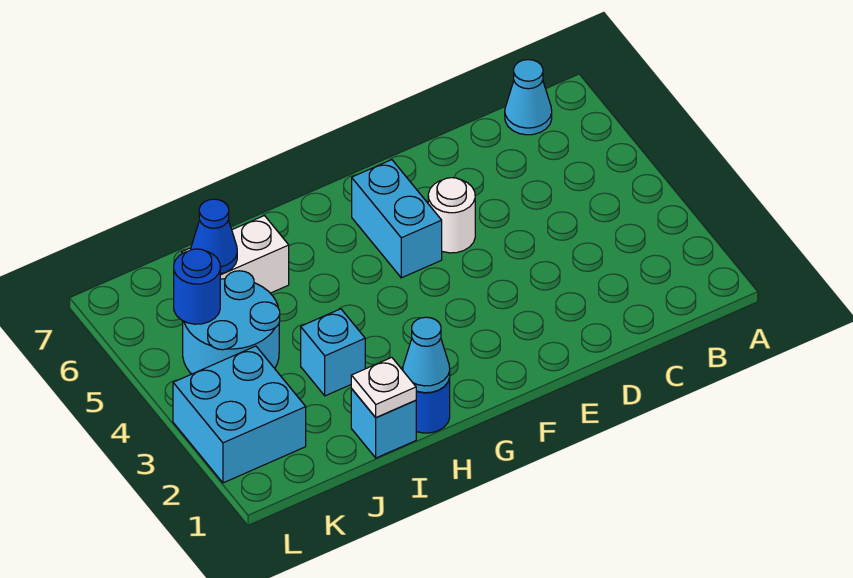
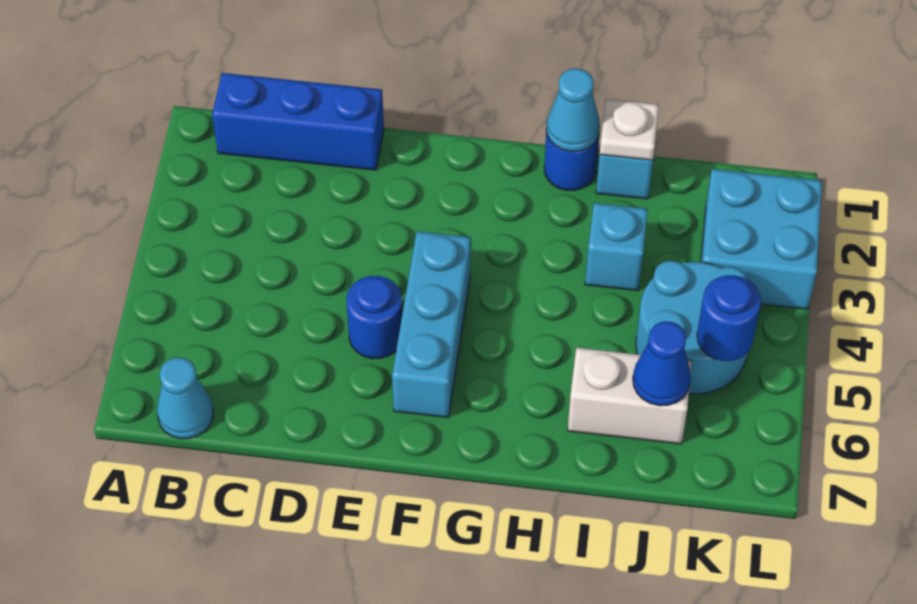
none -> blue 1x3 brick [212,73,384,170]
white 1x1 round brick [428,178,475,253] -> blue 1x1 round brick [347,276,402,359]
cyan 1x2 brick [352,160,442,278] -> cyan 1x3 brick [392,231,471,417]

